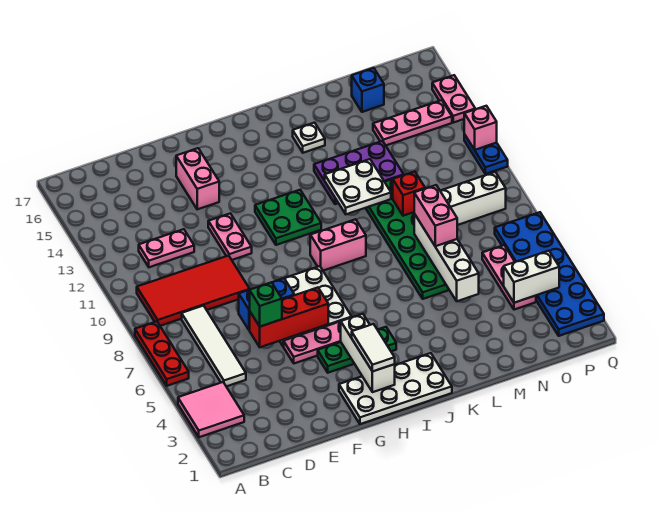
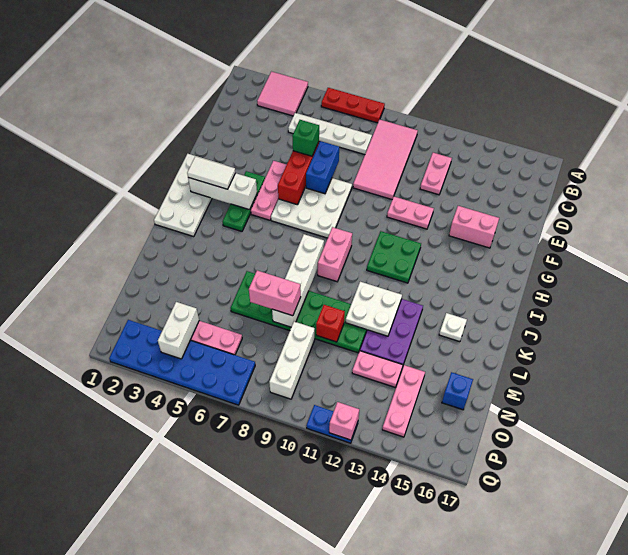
red 2x4 tile [137,256,250,326] -> pink 2x4 tile [353,119,418,200]
white 1x4 tile [182,306,246,387] -> white 1x4 plate [288,113,372,155]
white 1x4 brick [414,214,479,301] -> white 1x4 brick turned to [272,234,324,327]
pink 1x2 plate [432,75,475,123] -> pink 1x2 plate moved to [352,351,403,387]

